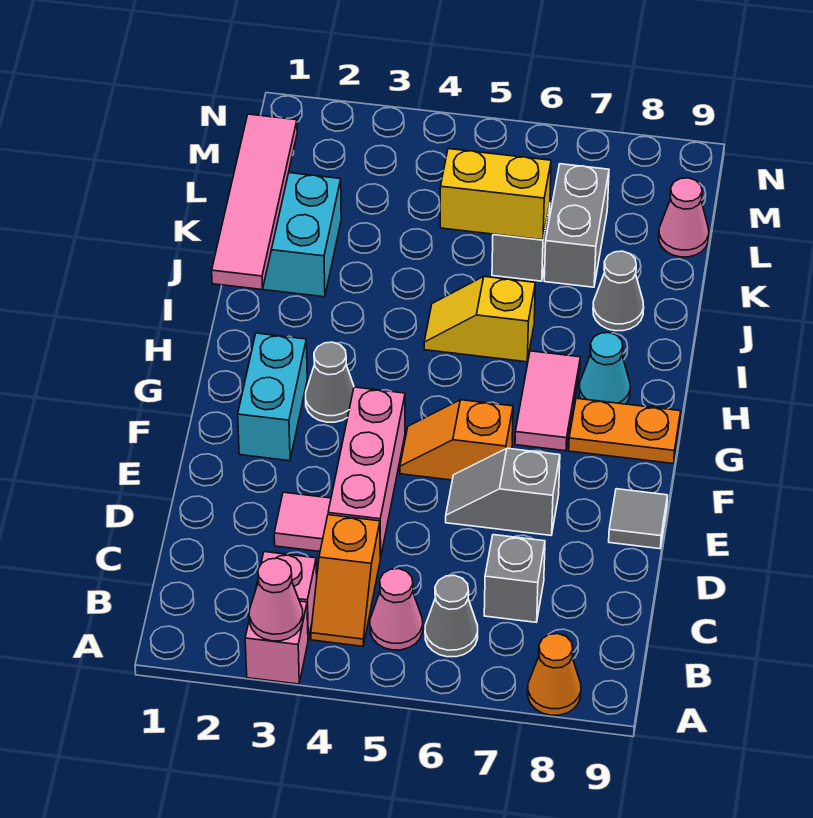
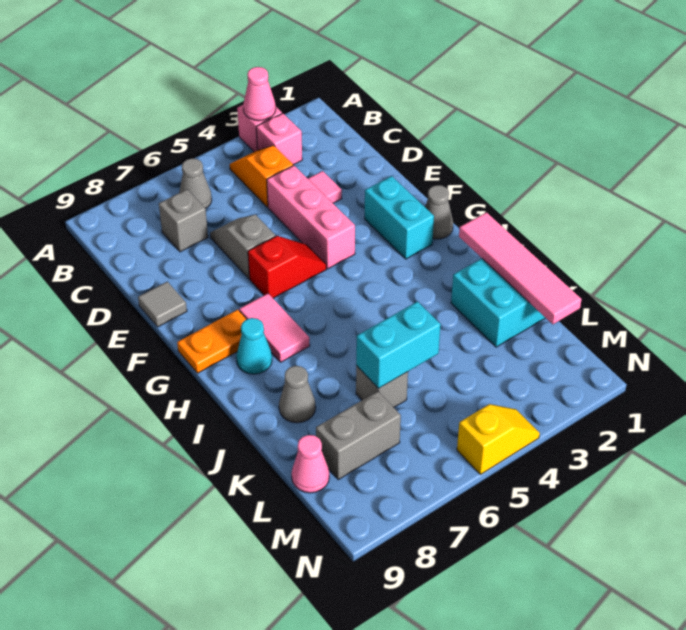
orange 1x1 cone [528,634,581,715] -> none
pink 1x1 cone [370,569,423,650] -> none
grey 1x2 slope [446,448,560,535] -> grey 1x2 slope turned to [210,215,276,279]
orange 1x2 slope [400,400,513,480] -> red 1x2 slope [248,236,326,298]
grey 1x1 cone [306,342,354,422] -> grey 1x1 cone moved to [425,185,453,239]
yellow 1x2 slope [424,277,535,362] -> yellow 1x2 slope moved to [457,404,540,474]
yellow 1x2 brick [440,149,551,240] -> cyan 1x2 brick [356,301,441,388]
grey 1x2 brick [544,164,609,287] -> grey 1x2 brick turned to [316,391,401,480]

